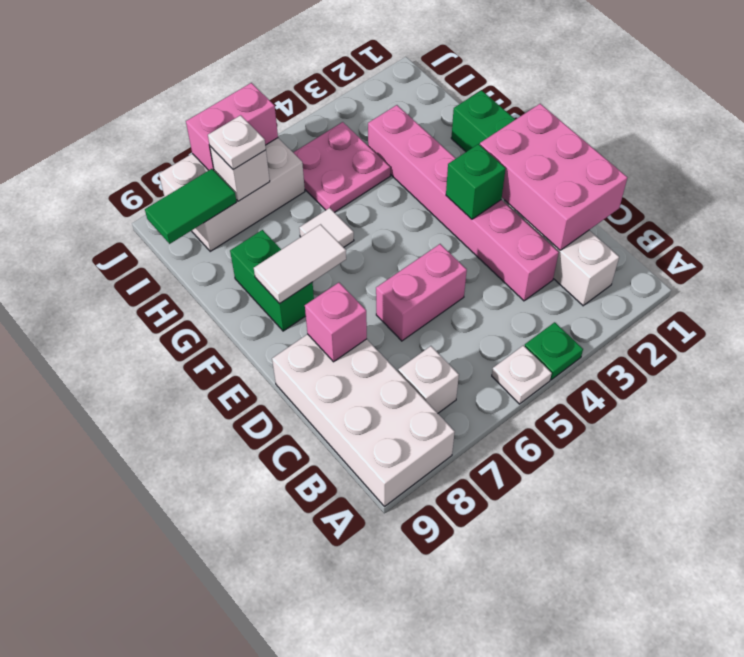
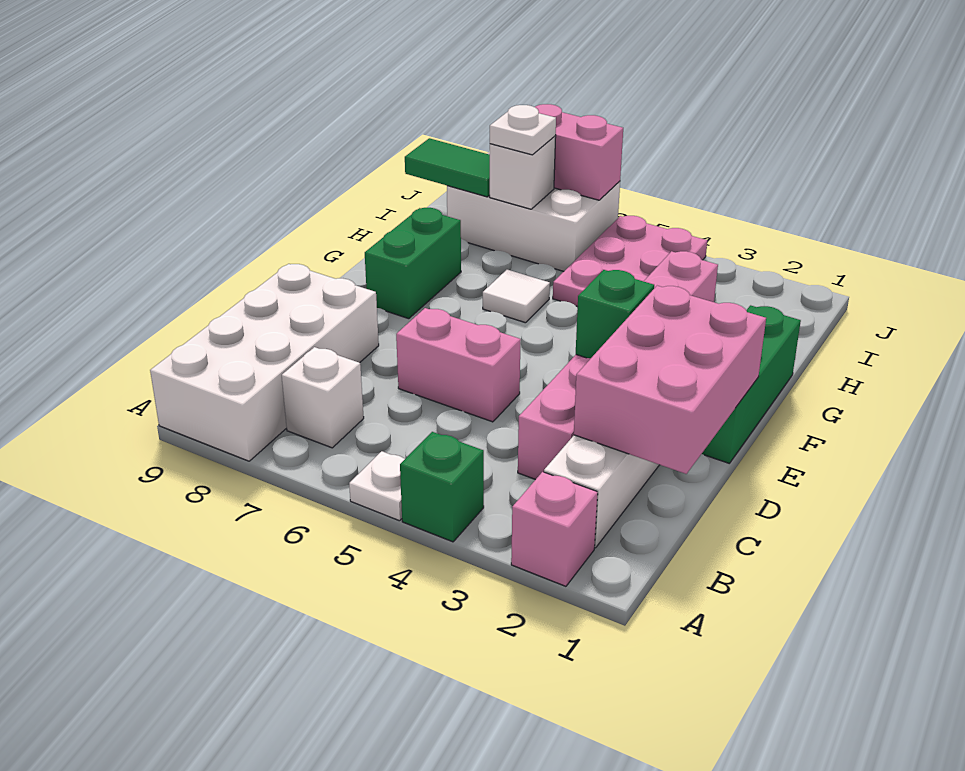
green 1x1 plate [525,322,583,380] -> green 1x1 brick [400,432,484,542]
pink 1x1 brick [305,283,367,362] -> pink 1x1 brick moved to [511,472,598,586]
white 1x2 tile [254,224,346,304] -> none
pink 2x2 plate [293,122,390,212] -> pink 2x3 plate [553,216,707,306]

